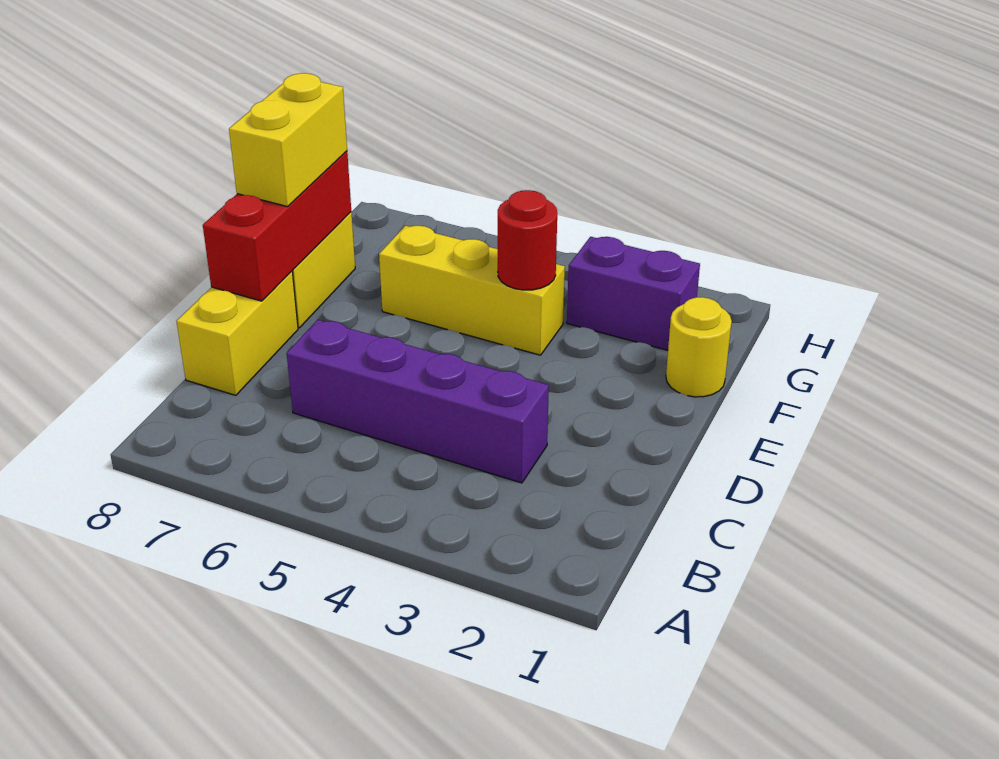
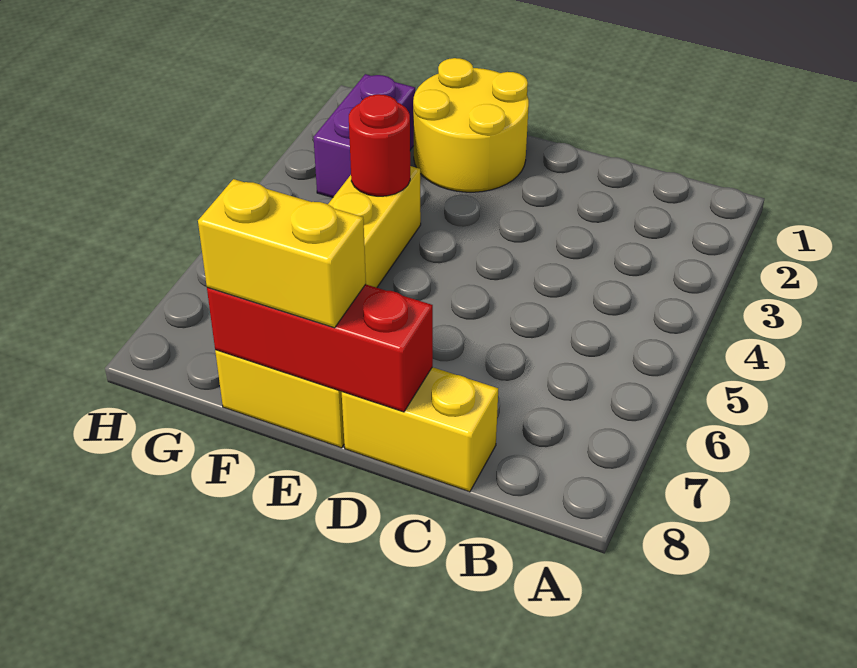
purple 1x4 brick [287,320,549,483] -> none
yellow 1x1 round brick [666,297,732,397] -> yellow 2x2 round brick [413,58,529,192]

